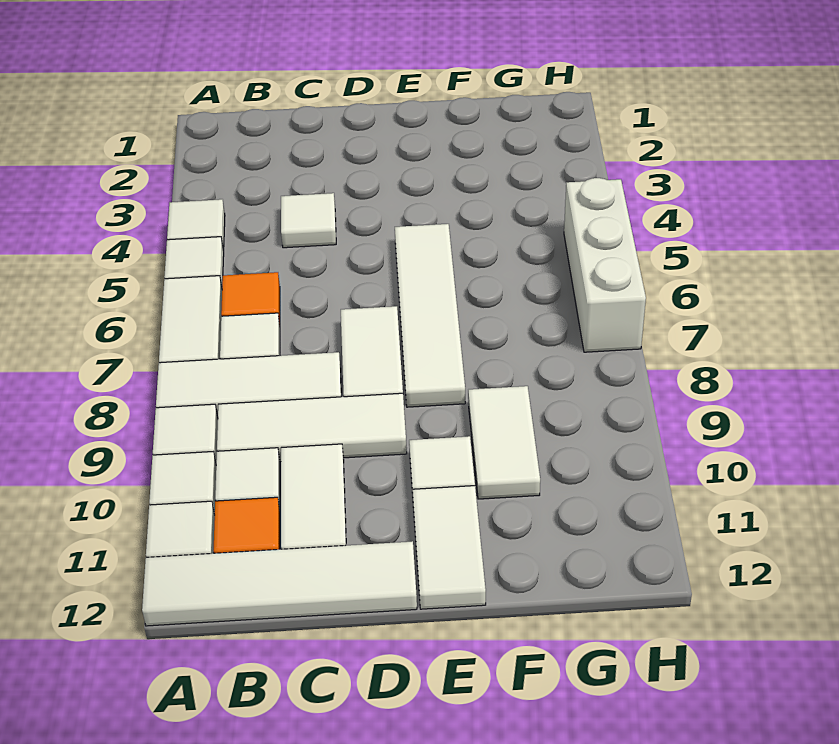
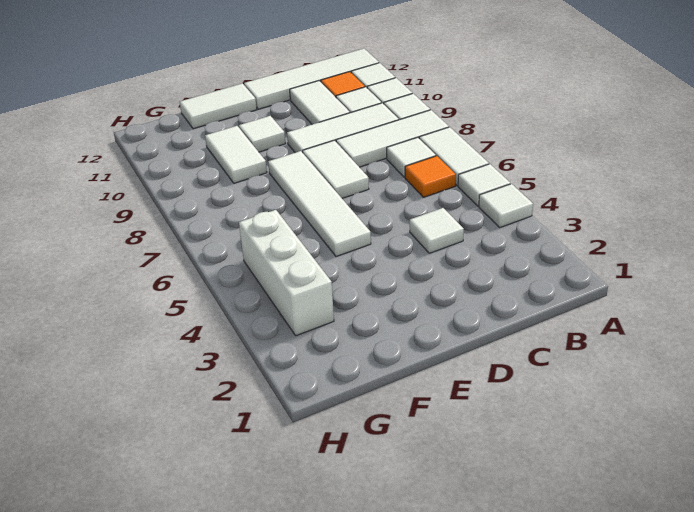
white 1x2 tile [413,486,486,609] -> white 1x2 tile turned to [180,83,257,129]
white 1x3 brick [564,178,646,352] -> white 1x3 brick moved to [239,210,334,336]

